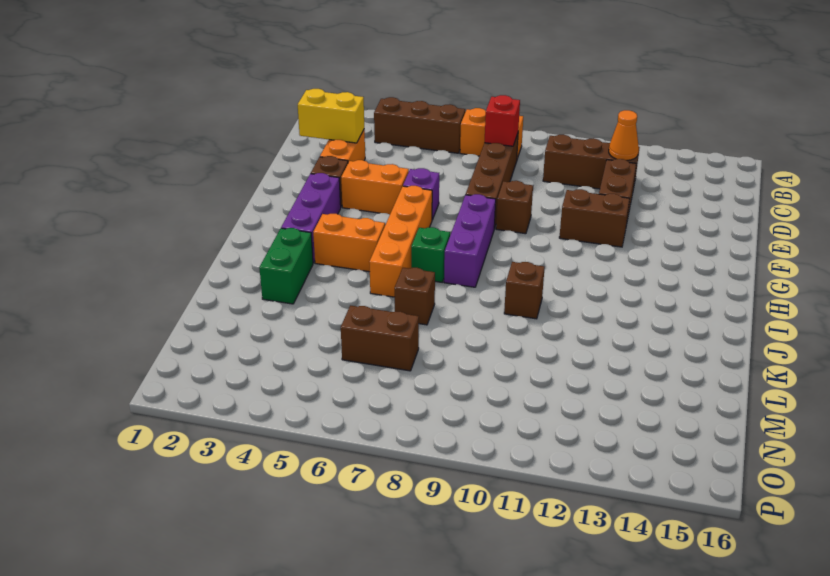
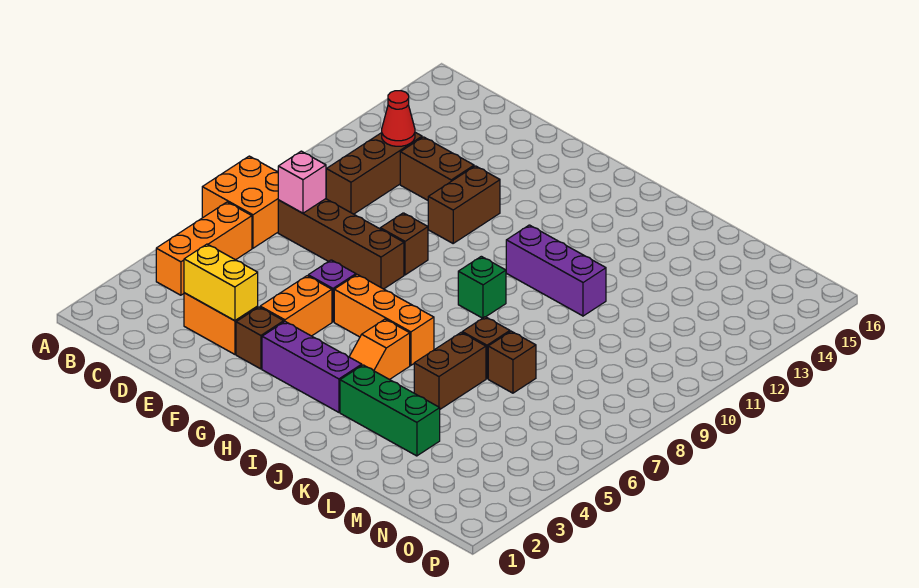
brown 1x3 brick [374,97,465,153] -> orange 1x3 brick [156,202,252,295]
orange 1x2 brick [460,108,523,159] -> orange 2x2 brick [202,156,278,248]
red 1x1 brick [485,95,520,146] -> pink 1x1 brick [278,151,326,213]
orange 1x1 cone [609,110,639,160] -> red 1x1 cone [382,91,415,146]
yellow 1x2 brick [298,89,364,143] -> yellow 1x2 brick turned to [184,244,258,321]
orange 1x4 brick [369,186,432,297] -> orange 1x3 brick [334,275,434,365]
purple 1x3 brick [444,194,496,287] -> purple 1x3 brick moved to [506,225,606,316]
orange 1x2 brick [313,214,385,272] -> orange 1x2 slope [349,319,410,380]
green 1x1 brick [411,227,450,282] -> green 1x1 brick moved to [458,256,506,318]
green 1x2 brick [259,228,313,304] -> green 1x3 brick [340,365,440,456]
brown 1x1 brick [504,262,545,319] -> brown 1x1 brick moved to [488,331,536,393]
brown 1x2 brick [341,305,419,371] -> brown 1x2 brick moved to [414,333,486,409]

